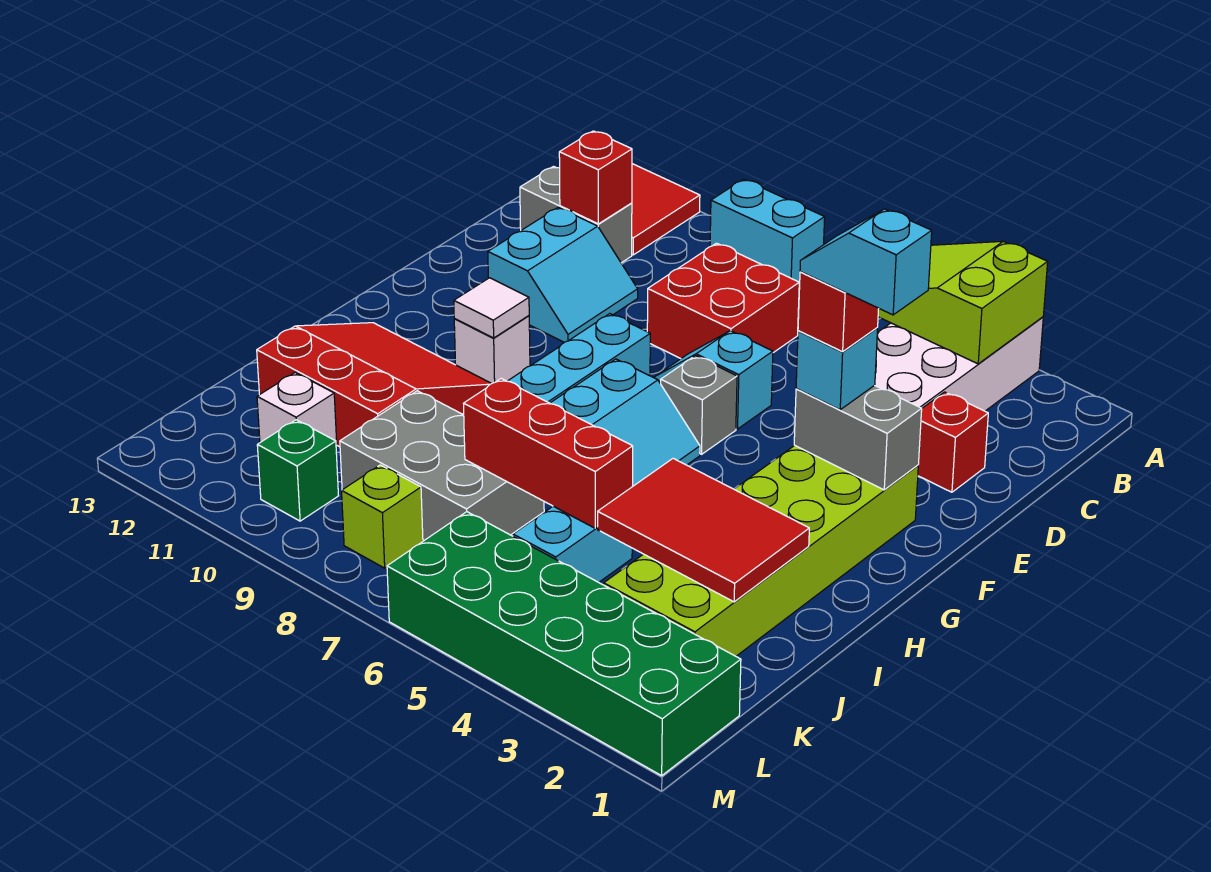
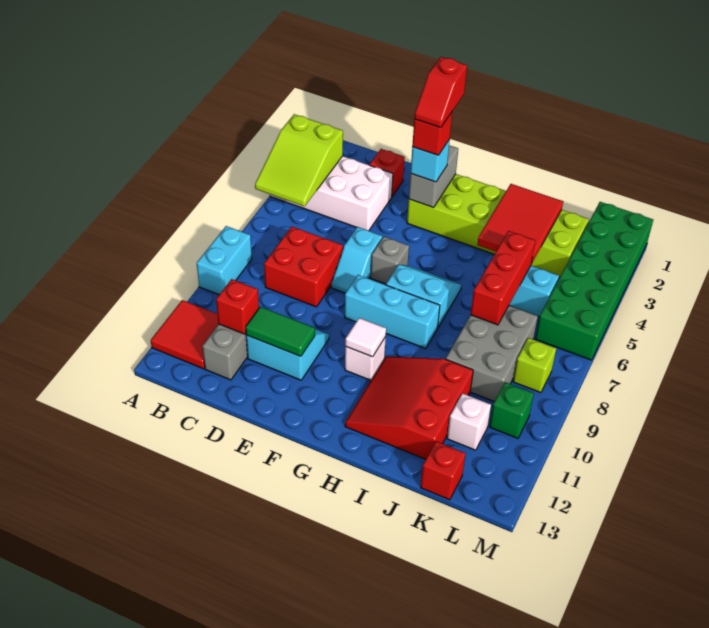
none -> green 1x2 tile [246,307,315,356]
cyan 1x2 slope [800,209,932,315] -> red 1x2 slope [414,57,467,128]
none -> red 1x1 brick [421,441,466,500]

